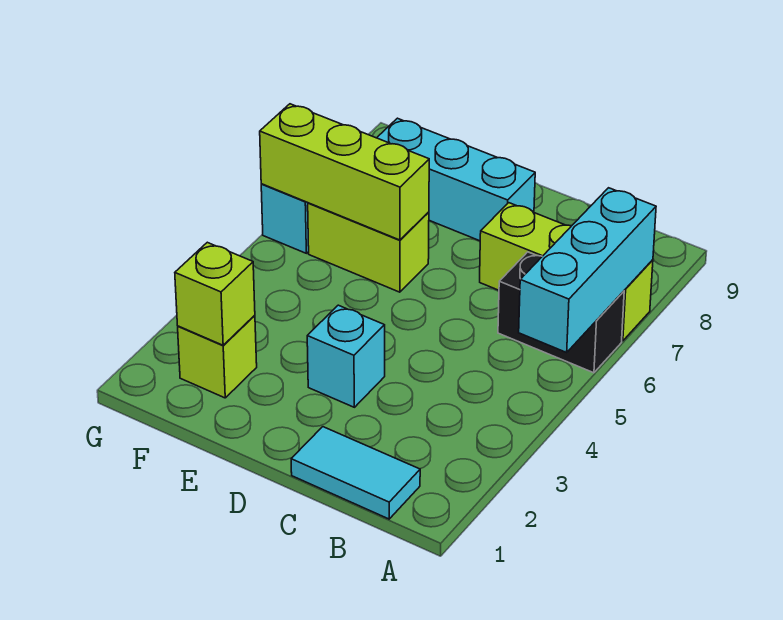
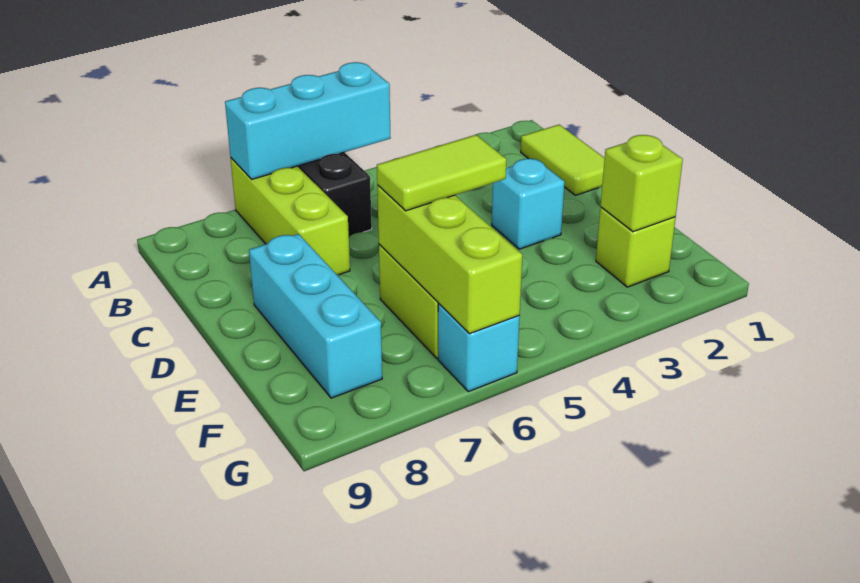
cyan 1x2 tile [291,427,420,519] -> lime 1x2 tile [521,125,605,195]
none -> lime 1x2 tile [377,135,507,211]

